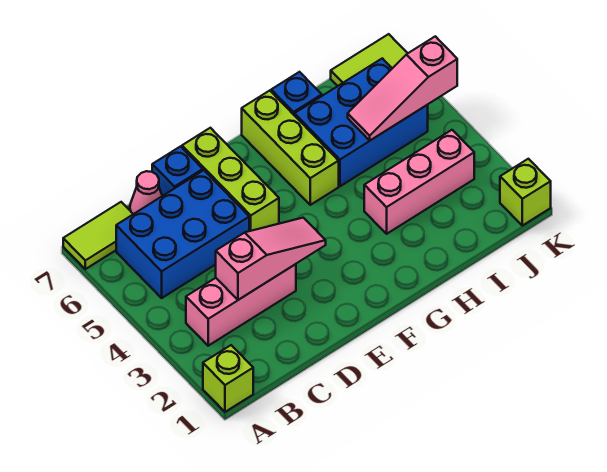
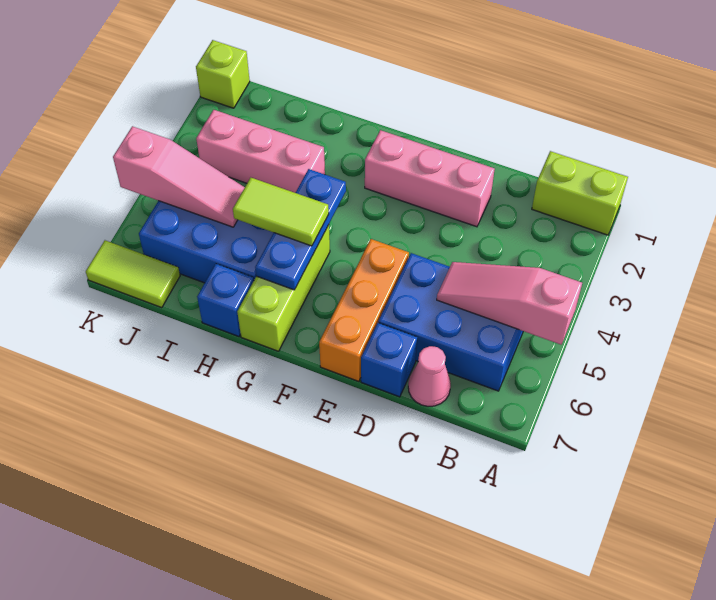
lime 1x1 brick [203,345,253,412] -> lime 1x2 brick [532,151,628,235]
lime 1x2 tile [63,202,133,269] -> lime 1x2 tile moved to [233,178,329,246]
pink 1x3 brick [186,264,296,346] -> pink 1x3 brick moved to [365,130,495,227]
pink 1x3 slope [216,218,326,300] -> pink 1x3 slope moved to [437,262,582,344]
lime 1x3 brick [182,128,279,231] -> orange 1x3 brick [319,239,409,381]
none -> blue 1x3 plate [255,169,346,290]

